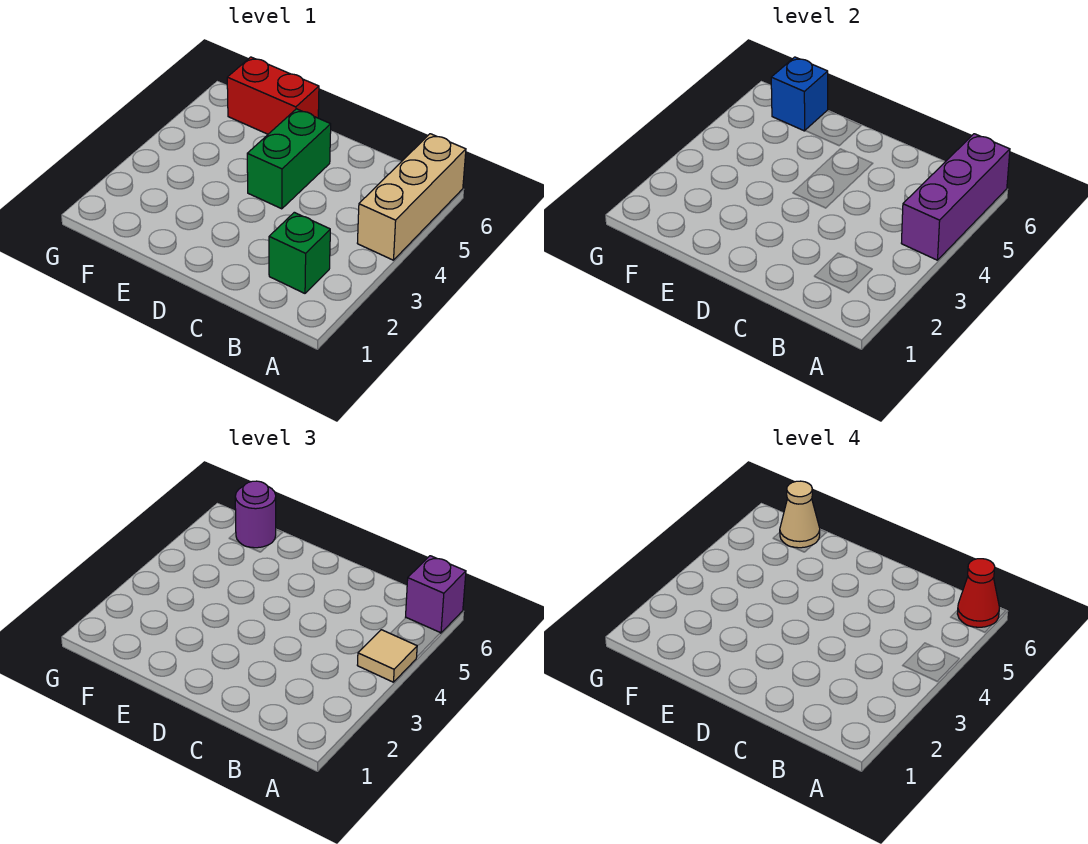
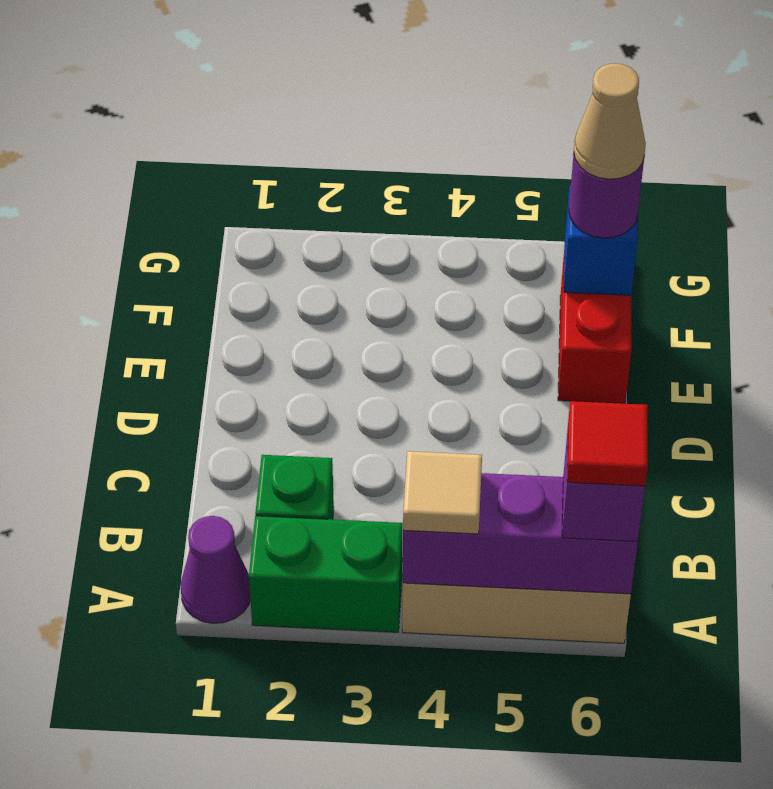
none -> purple 1x1 cone [181,516,250,623]
red 1x1 cone [957,559,999,627] -> red 1x1 tile [567,401,648,486]
green 1x2 brick [247,109,331,209] -> green 1x2 brick moved to [249,516,403,632]

